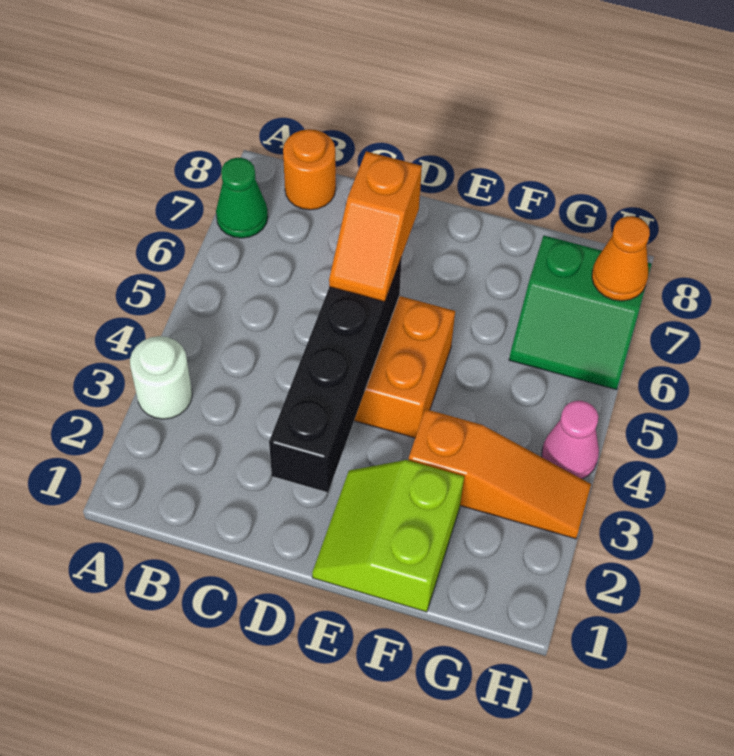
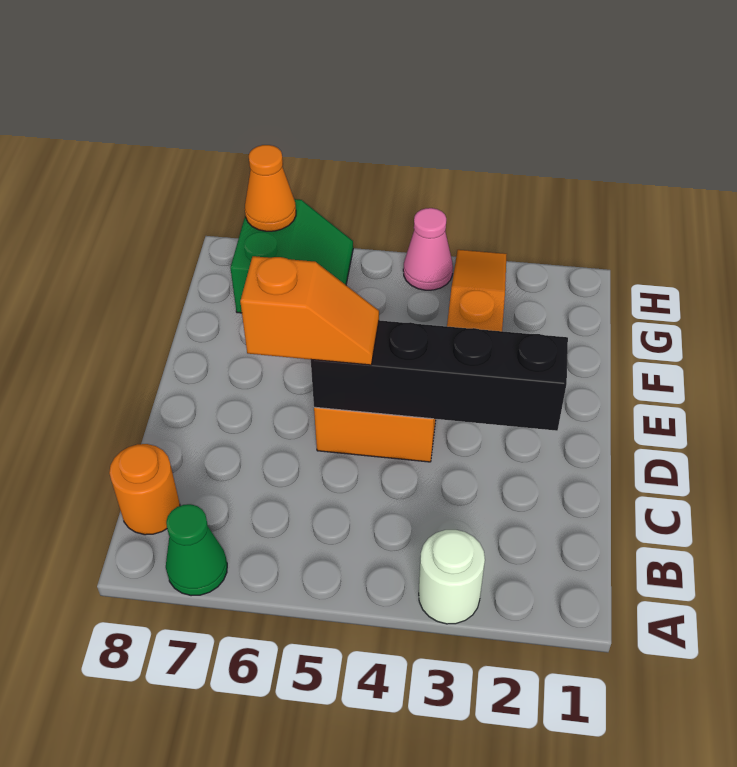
lime 2x2 slope [312,460,464,612] -> none

